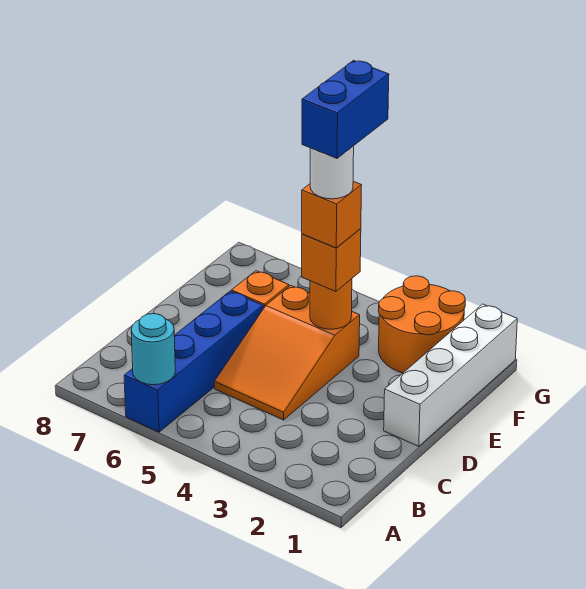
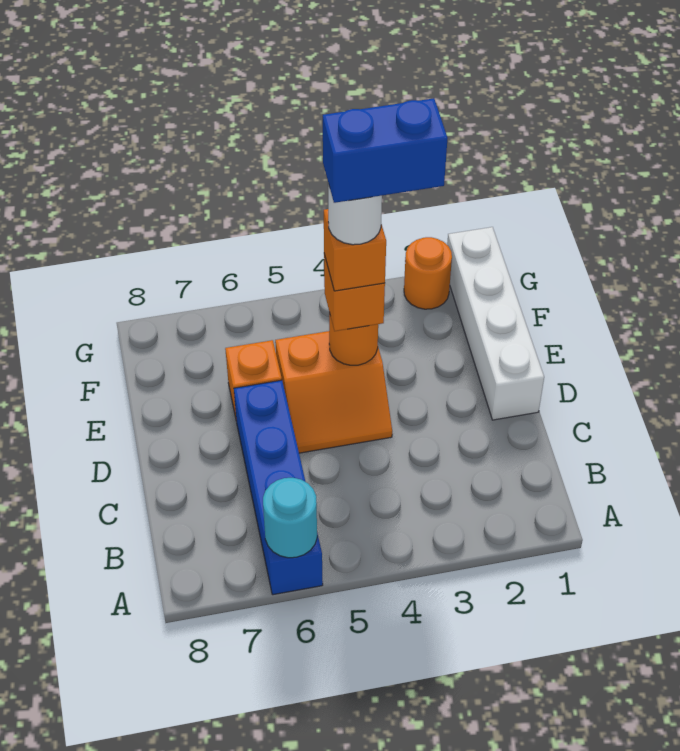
orange 2x3 slope [214,285,360,420] -> orange 2x2 slope [275,331,392,453]
blue 1x2 brick [302,60,389,158] -> blue 1x2 brick turned to [323,98,448,203]
orange 2x2 round brick [378,276,465,373] -> orange 1x1 round brick [404,237,452,309]

